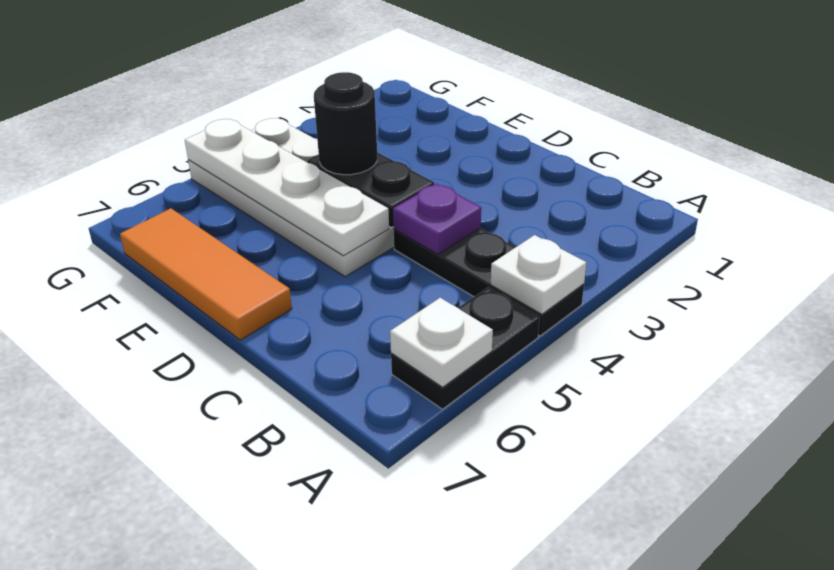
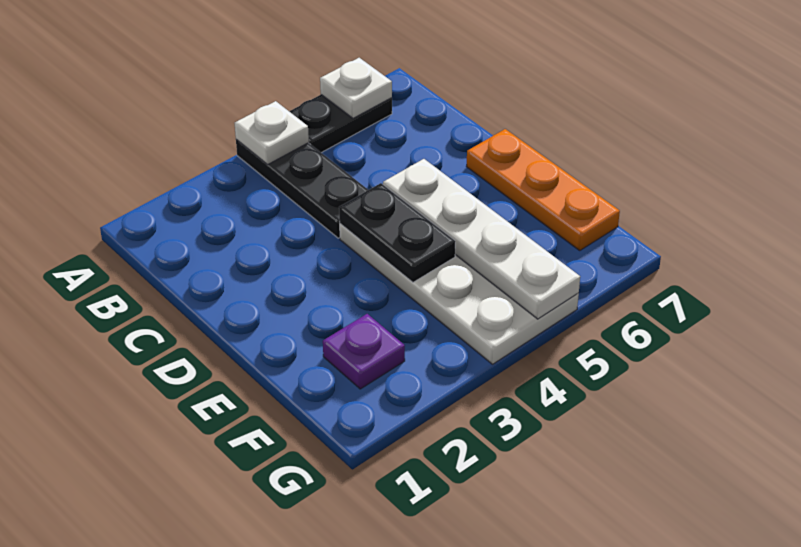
purple 1x1 plate [393,183,481,254] -> purple 1x1 plate moved to [323,314,405,389]
orange 1x3 tile [120,208,292,340] -> orange 1x3 plate [466,129,620,250]
black 1x1 round brick [314,72,377,175] -> none

